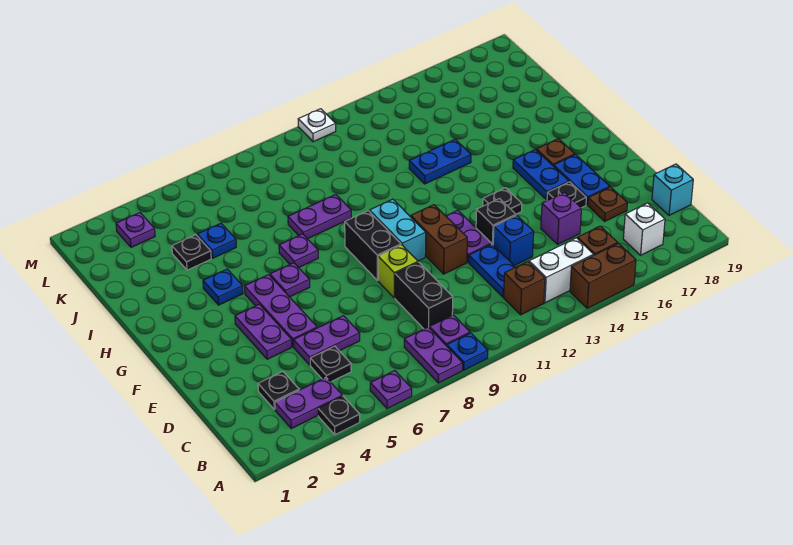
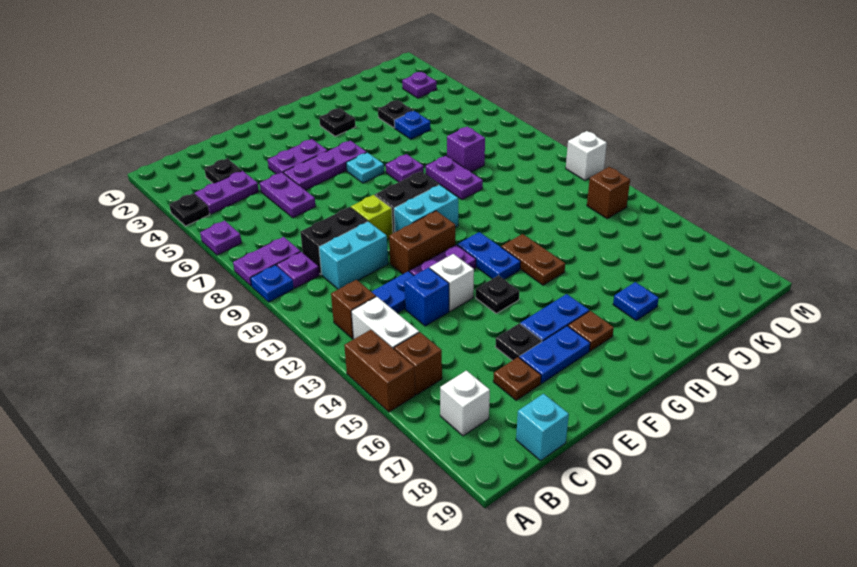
purple 1x2 plate [275,377,342,429] -> purple 1x2 plate turned to [195,171,259,214]
black 1x1 plate [310,346,351,382] -> black 1x1 plate moved to [319,108,356,136]
none -> cyan 1x2 brick [319,221,388,289]
purple 1x1 brick [541,192,582,244] -> purple 1x1 brick moved to [447,127,485,172]
black 1x1 brick [476,199,516,244] -> white 1x1 brick [430,254,474,311]
purple 1x1 plate [270,263,310,297] -> cyan 1x1 plate [346,152,384,183]
blue 1x1 plate [203,269,243,305] -> blue 1x1 plate moved to [613,282,659,320]
none -> brown 1x2 plate [501,234,565,285]
blue 1x2 plate [409,139,471,184] -> blue 1x2 plate moved to [457,232,521,279]
none -> brown 1x1 brick [587,167,630,219]
white 1x1 plate [298,109,336,142] -> white 1x1 brick [566,131,607,180]

